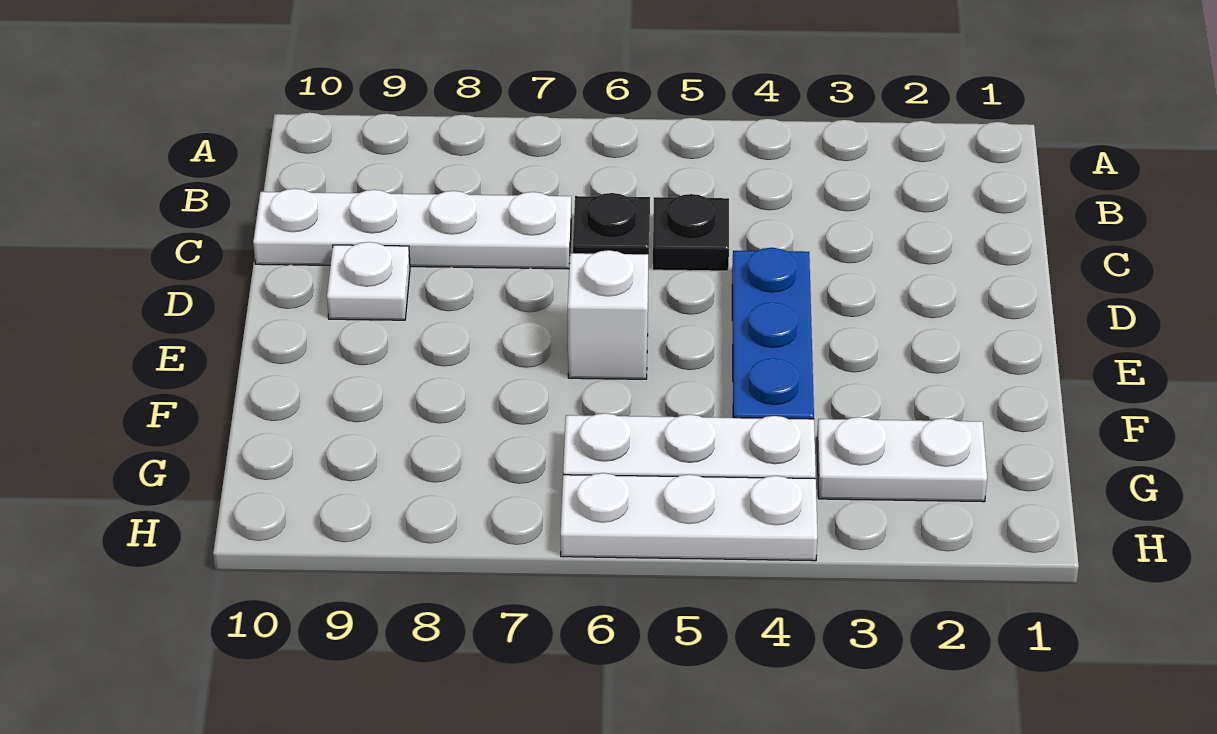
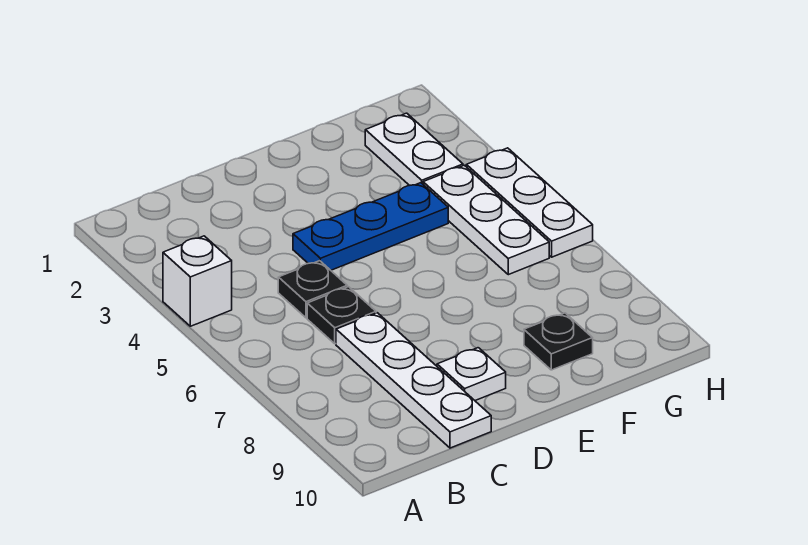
white 1x1 brick [568,250,648,379] -> white 1x1 brick moved to [163,236,232,326]
none -> black 1x1 plate [524,313,593,370]

